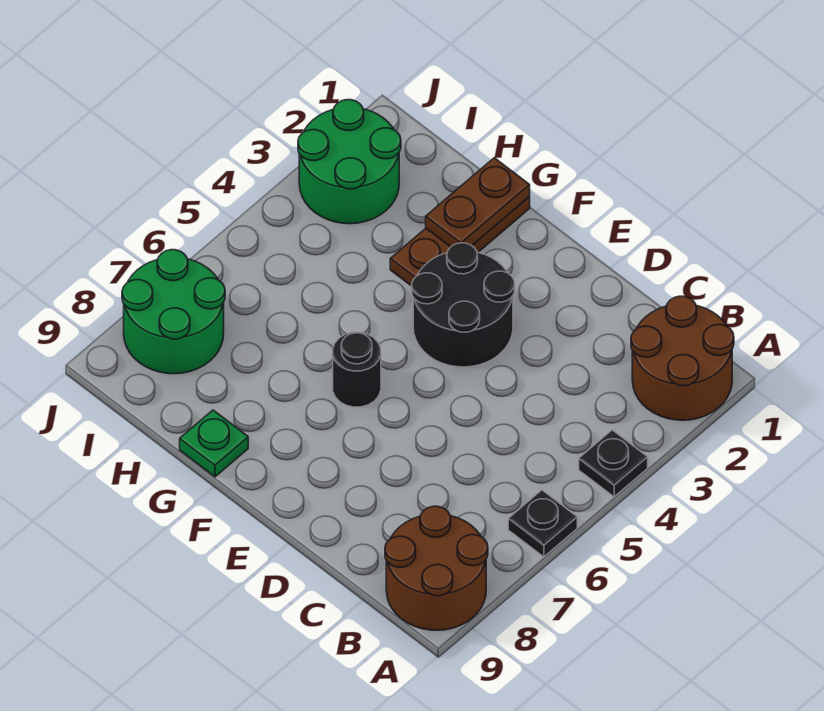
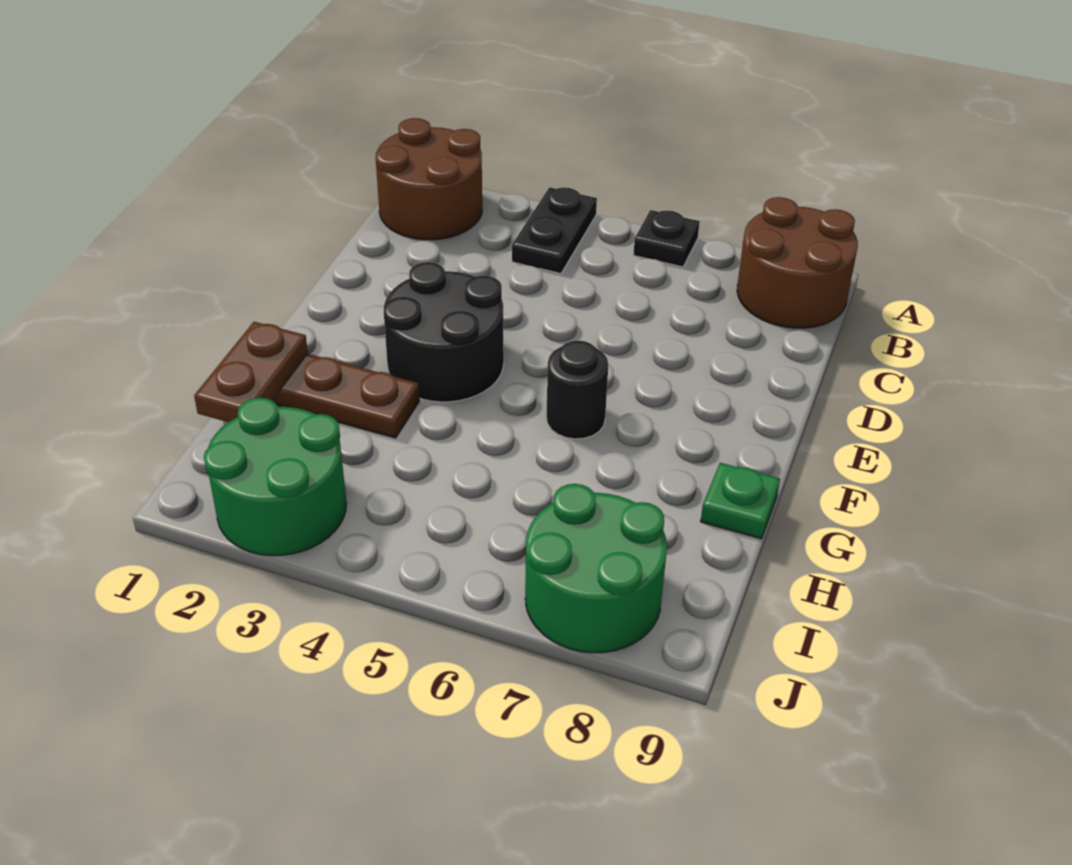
black 1x1 plate [579,430,648,497] -> black 1x2 plate [512,187,597,274]
brown 1x2 plate [426,158,530,247] -> brown 1x2 plate turned to [194,322,308,422]

